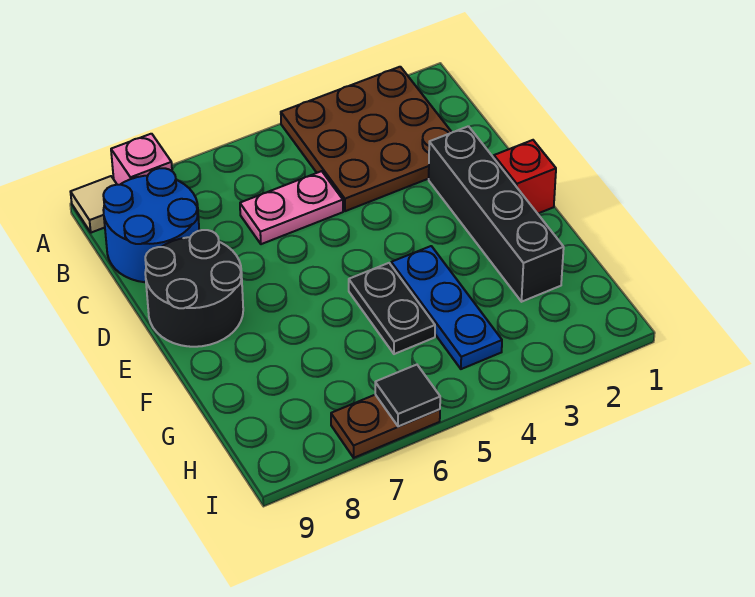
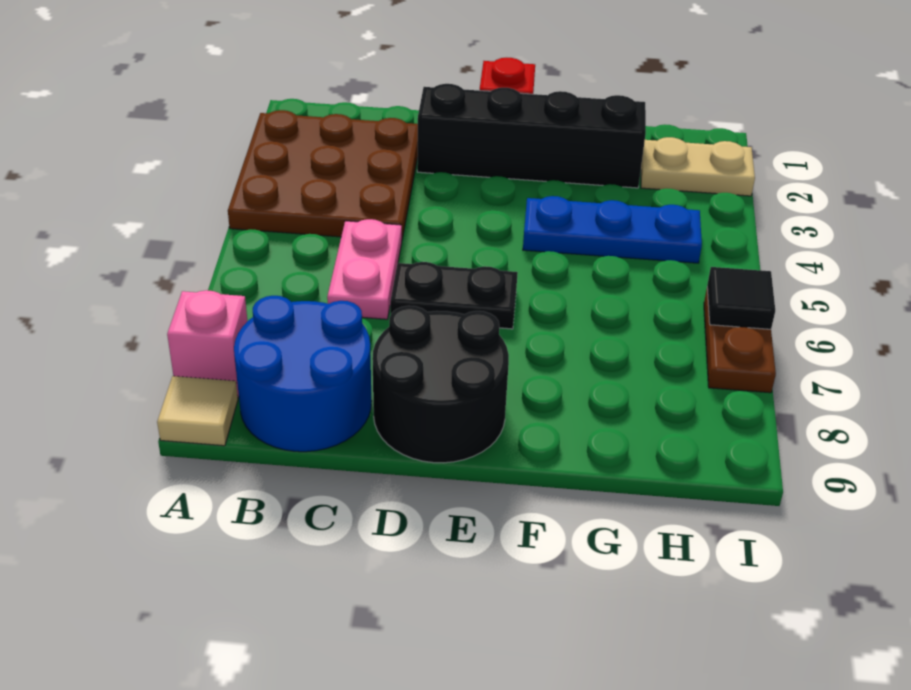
black 1x2 plate [349,263,435,354] -> black 1x2 plate moved to [390,262,518,329]
none -> tan 1x2 plate [641,137,755,196]

